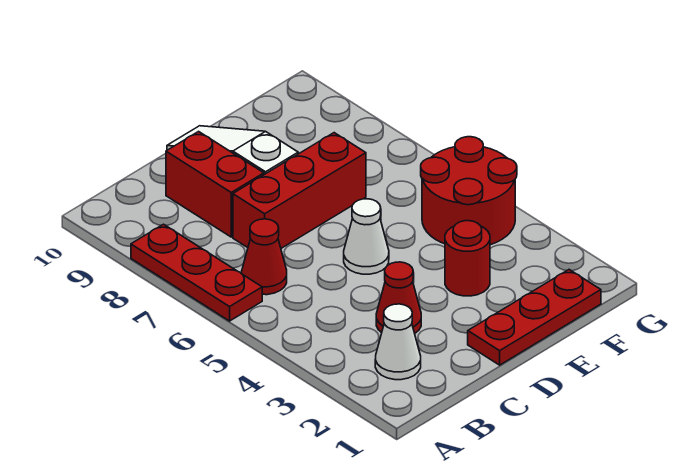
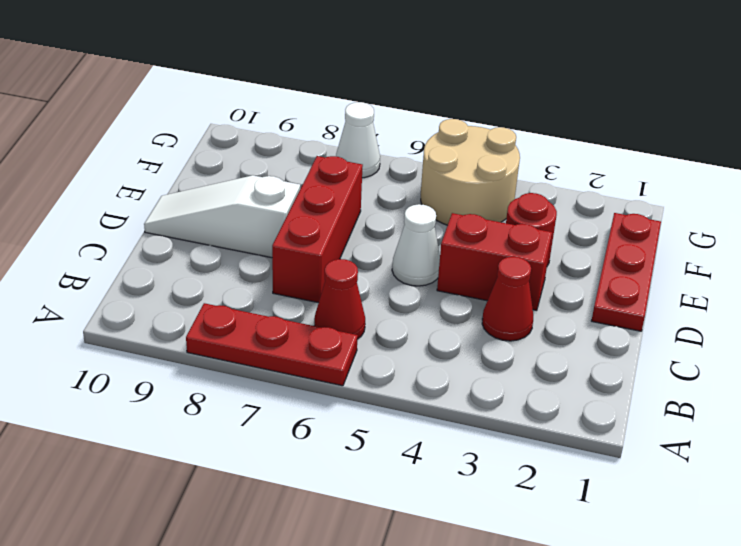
white 1x1 cone [375,304,421,380] -> white 1x1 cone moved to [336,102,380,178]
red 1x2 brick [166,132,264,237] -> red 1x2 brick moved to [437,213,552,310]
red 2x2 round brick [421,137,517,245] -> tan 2x2 round brick [421,119,520,225]

